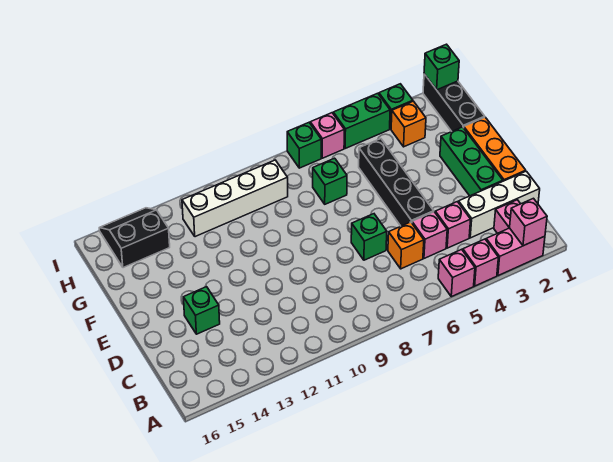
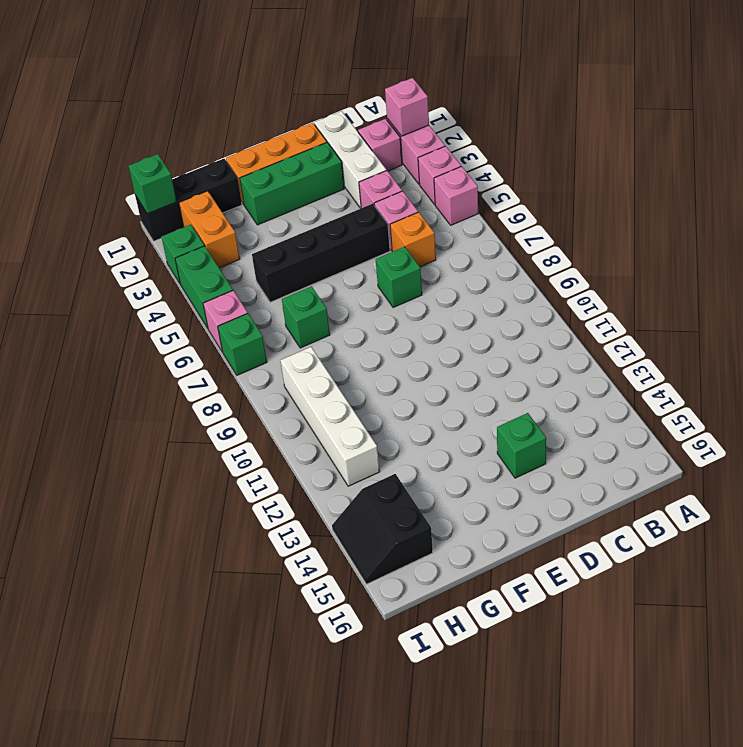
orange 1x1 brick [391,101,426,147] -> orange 1x2 brick [179,191,240,268]

